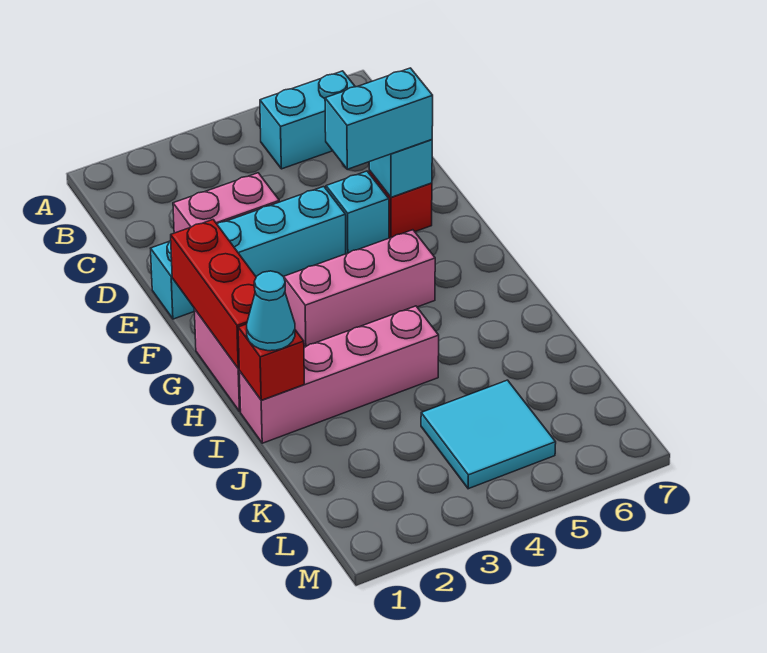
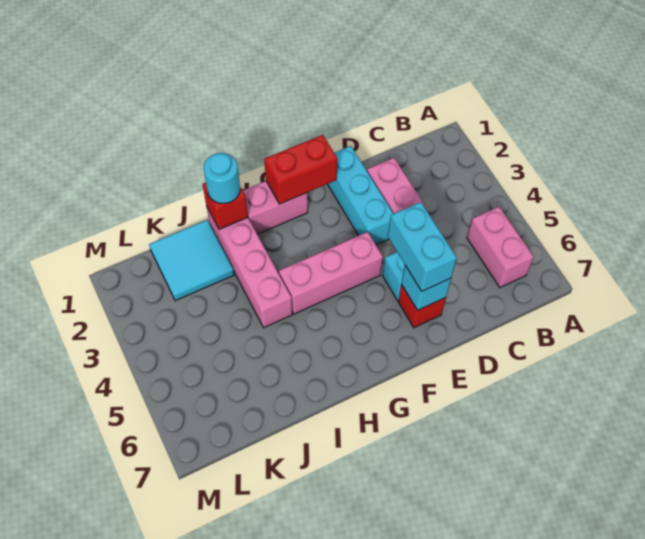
cyan 1x2 brick [260,71,355,169] -> pink 1x2 brick [467,207,534,288]
cyan 1x4 brick [151,187,346,319] -> cyan 1x3 brick [328,146,394,245]
red 1x3 brick [171,220,256,369] -> red 1x2 brick [264,135,337,204]
pink 1x3 brick [284,230,435,347] -> pink 1x3 brick turned to [279,232,383,314]
cyan 1x1 cone [247,271,295,351] -> cyan 1x1 round brick [204,153,240,204]
cyan 2x2 tile [421,380,556,489] -> cyan 2x2 tile moved to [149,220,234,301]

